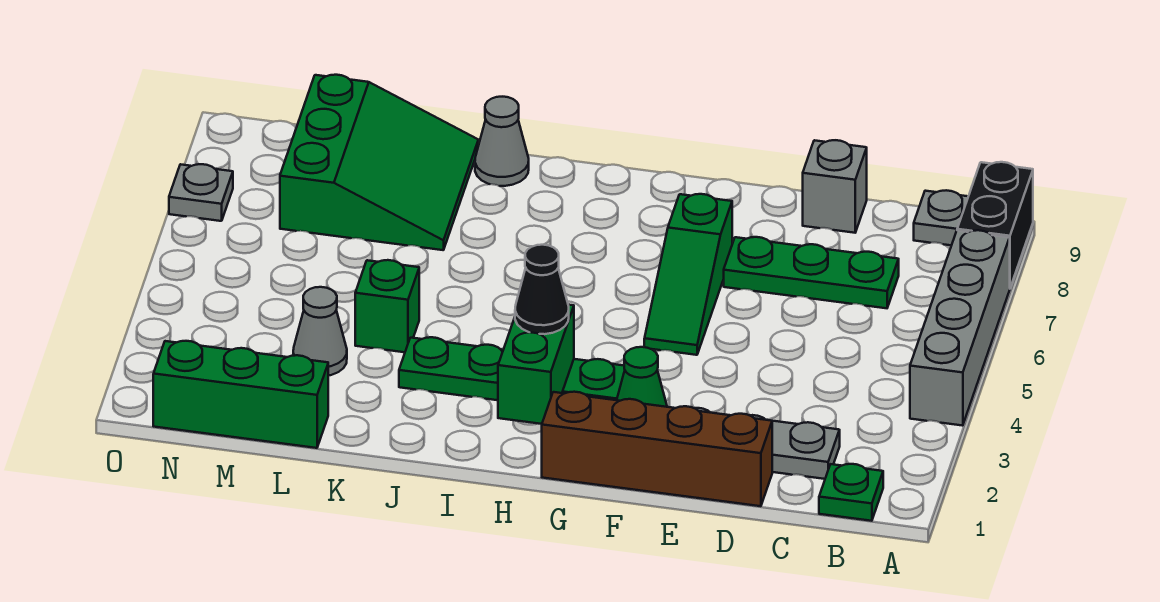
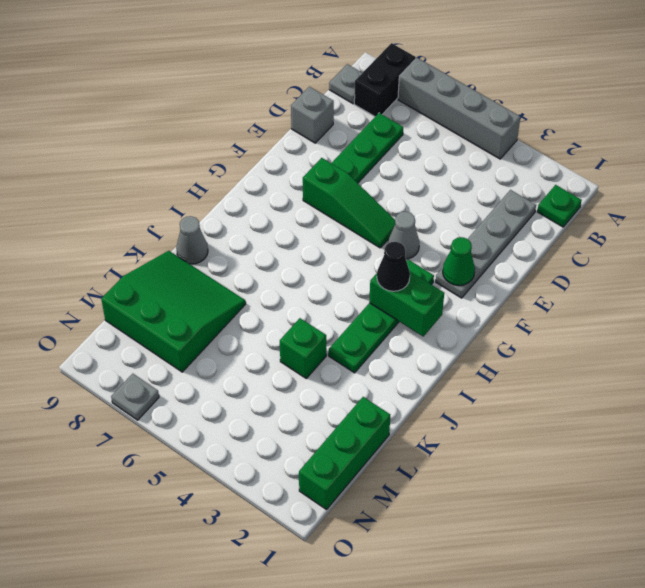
black 1x2 brick [957,162,1033,288] -> black 1x2 brick turned to [354,43,416,116]
brown 1x4 brick [542,392,772,506] -> none
grey 1x1 cone [293,287,347,376] -> grey 1x1 cone moved to [388,212,419,259]

